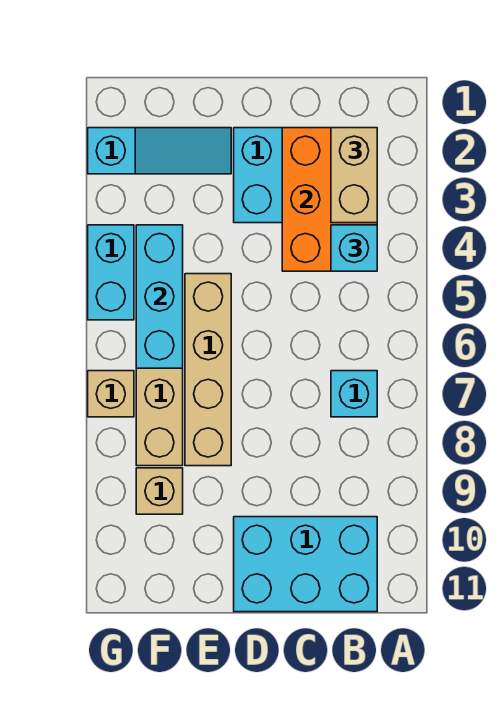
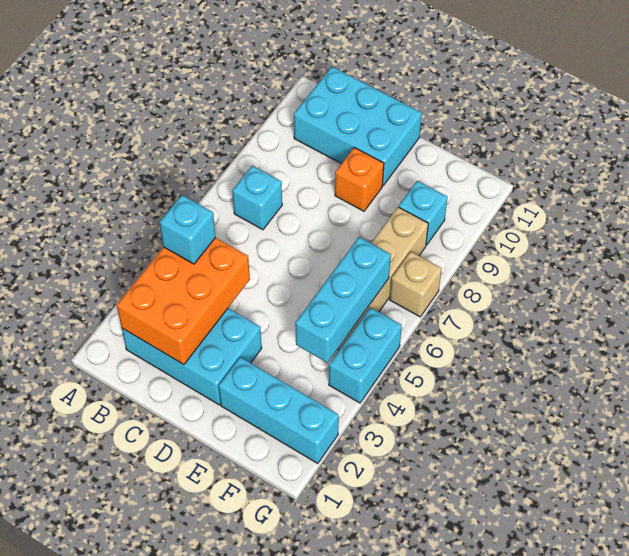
tan 1x2 brick [331,128,377,223] -> none
none -> orange 1x1 brick [335,147,384,211]
cyan 1x3 slope [88,128,231,174] -> cyan 1x3 brick [219,357,339,463]
tan 1x4 brick [185,274,231,466] -> none
tan 1x1 brick [136,468,183,514] -> cyan 1x1 brick [399,181,448,245]

